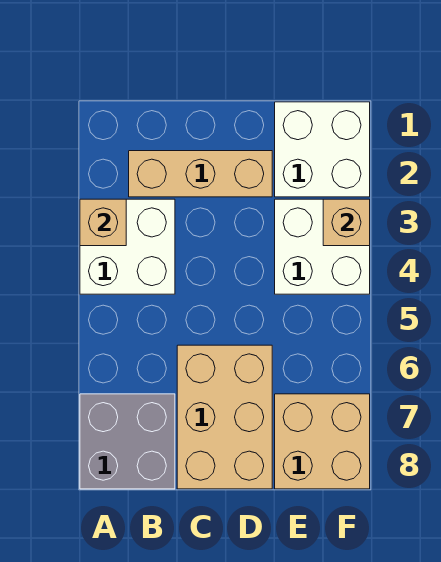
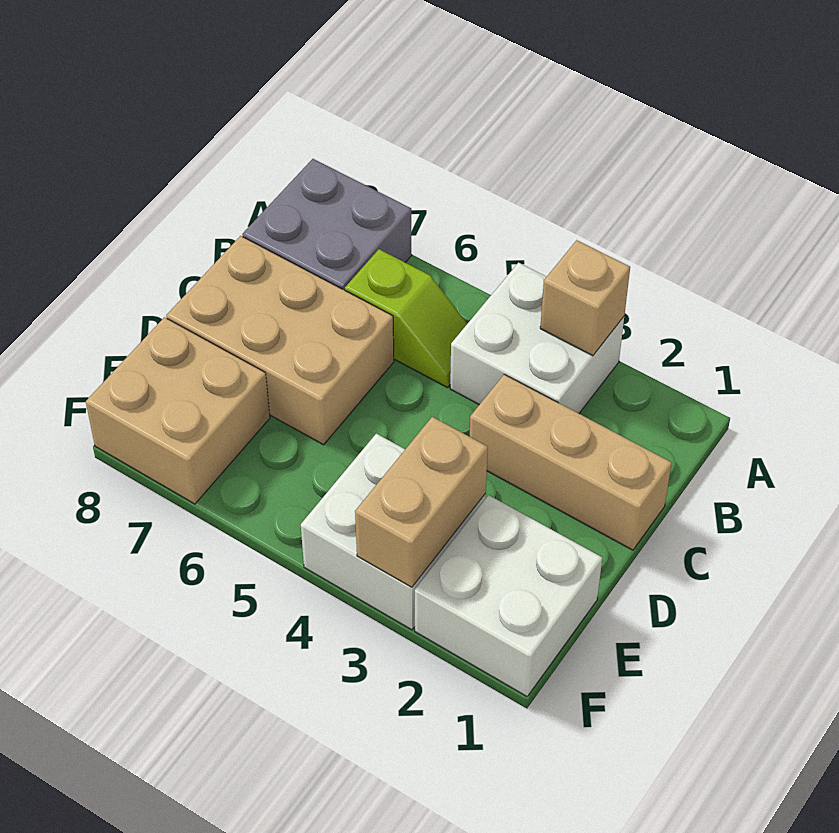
tan 1x3 brick [129,151,272,197] -> tan 1x3 brick turned to [470,374,672,550]
none -> lime 1x2 slope [345,249,468,388]
tan 1x1 brick [323,199,370,246] -> tan 1x2 brick [355,417,488,587]

